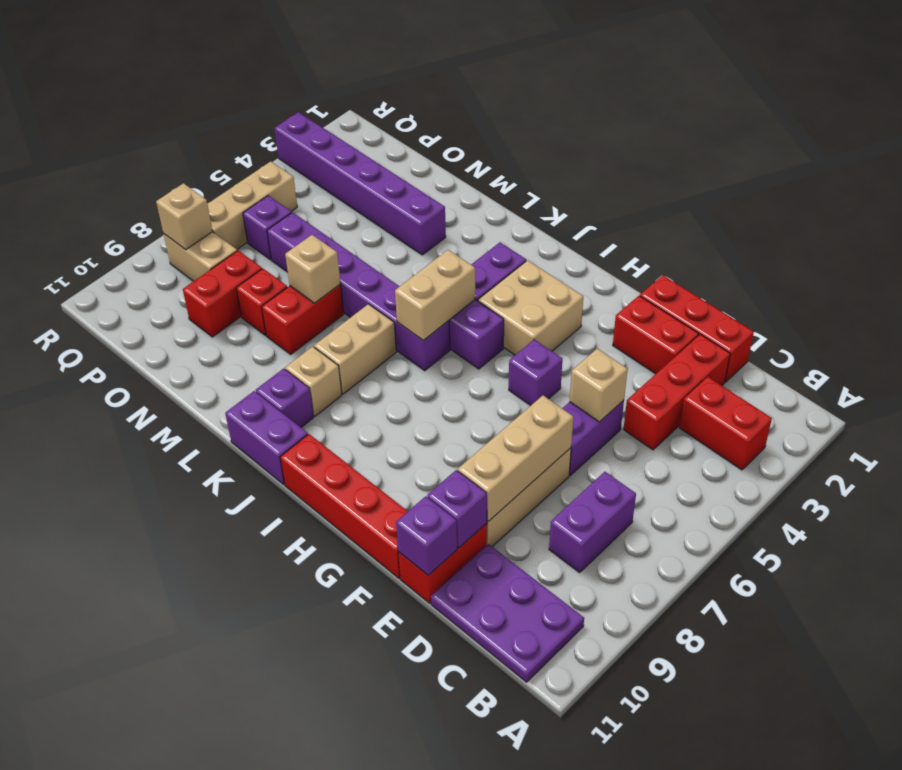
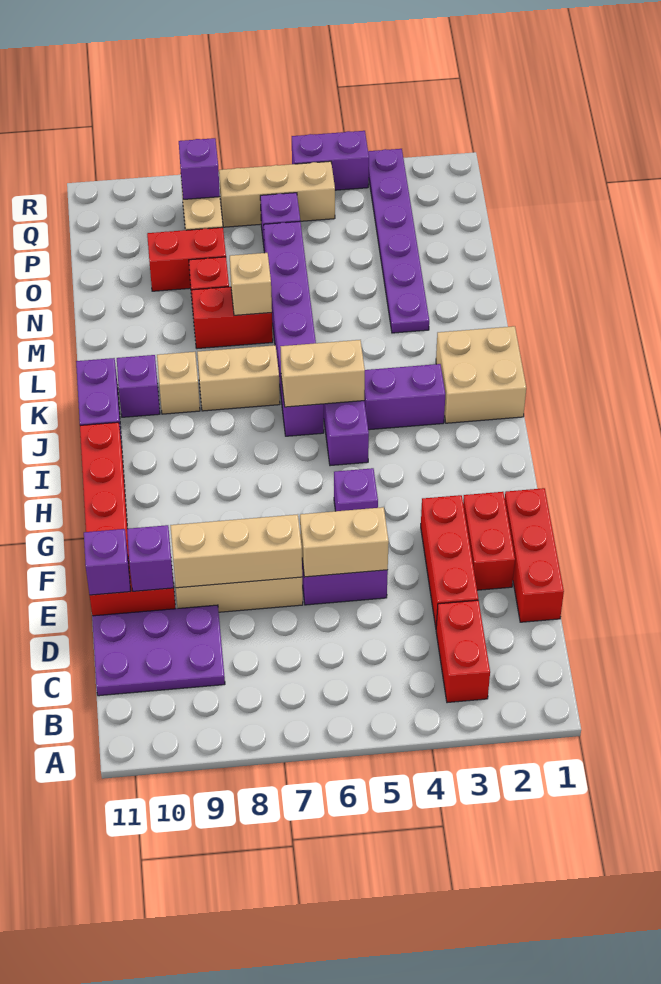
purple 2x3 plate [431,544,584,682] -> purple 2x3 plate turned to [92,605,225,696]
purple 1x2 brick [549,472,636,572] -> purple 1x2 brick moved to [292,131,369,190]
red 1x3 brick [623,334,730,450] -> red 1x3 brick turned to [421,495,478,627]
tan 1x1 brick [570,349,628,422] -> tan 1x2 brick [300,507,389,577]
tan 2x2 brick [478,260,583,355] -> tan 2x2 brick moved to [436,326,526,423]
purple 1x6 brick [274,112,446,255] -> purple 1x6 plate [368,149,429,333]
tan 1x1 brick [156,183,213,250] -> purple 1x1 brick [179,138,220,199]

